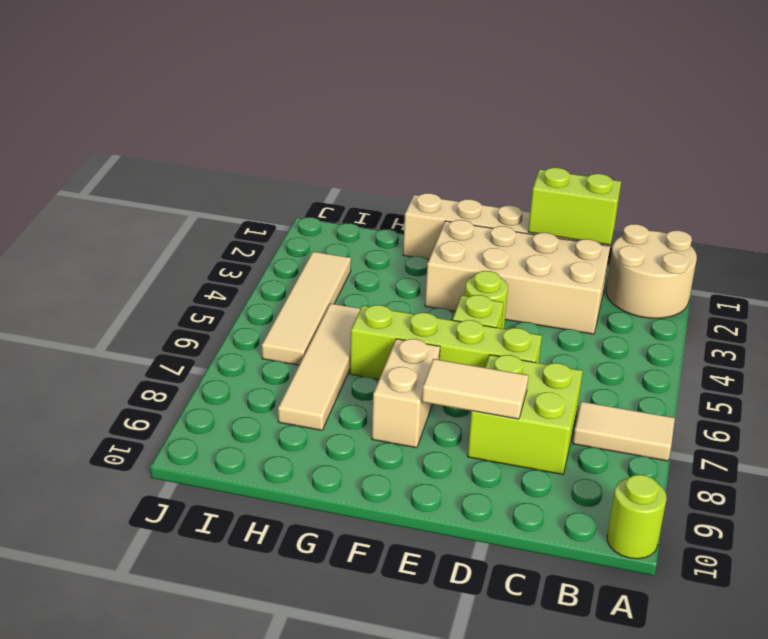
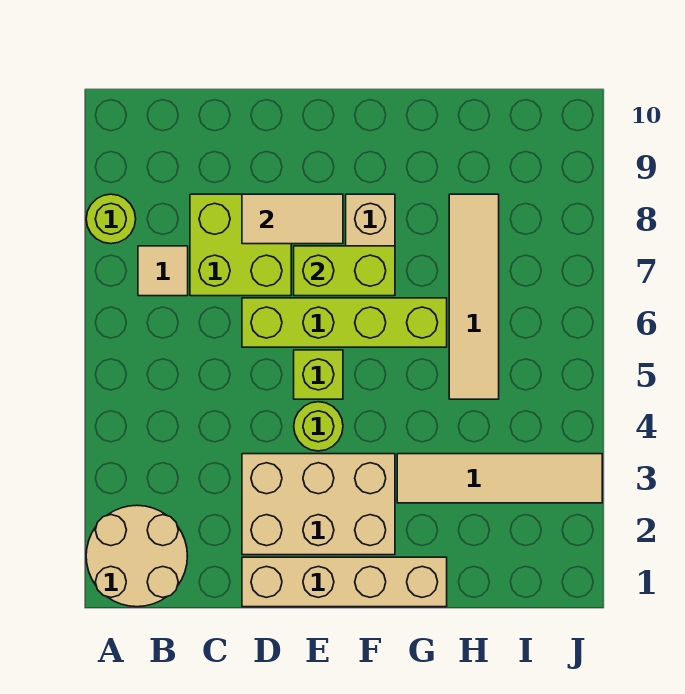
tan 1x2 tile [573,401,675,461] -> tan 1x1 tile [138,246,188,296]
lime 1x1 round brick [607,475,667,559] -> lime 1x1 round brick moved to [86,194,136,244]
lime 1x2 brick [528,168,621,245] -> lime 1x2 brick moved to [294,246,395,296]
tan 2x4 brick [425,220,610,334] -> tan 2x3 brick [242,454,395,555]
tan 1x4 tile [262,252,351,365] -> tan 1x4 tile turned to [397,454,602,503]

